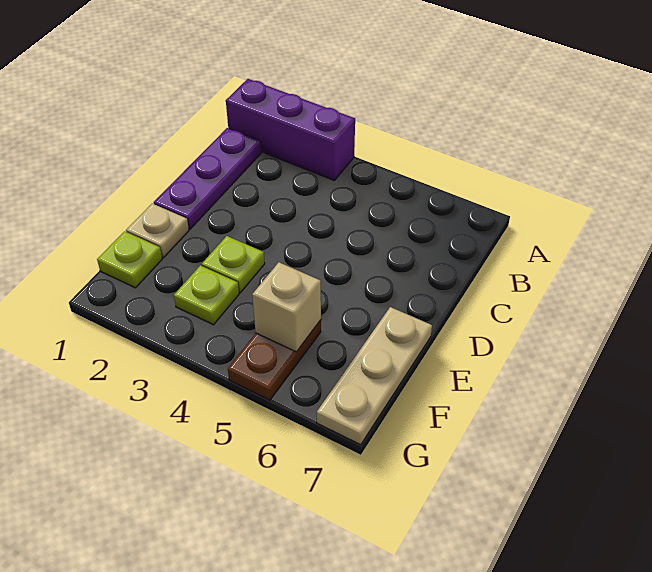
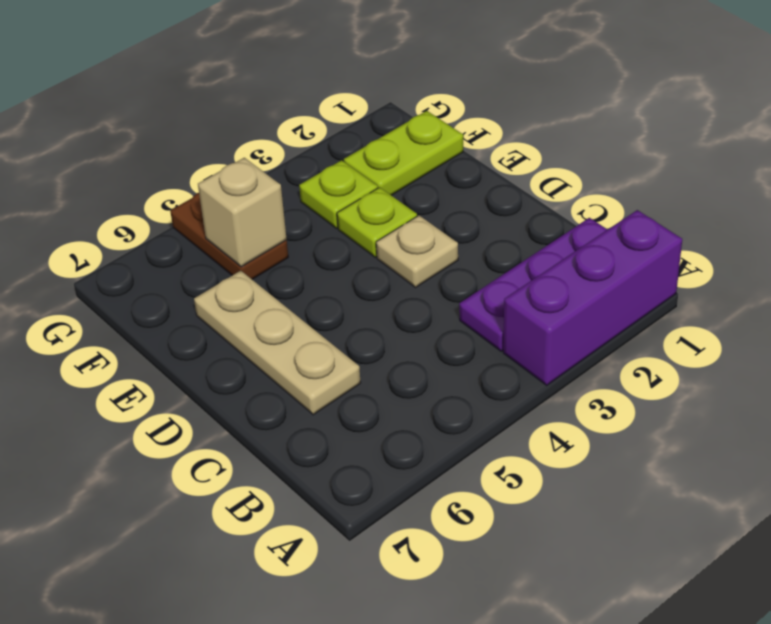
purple 1x3 plate [154,128,261,229] -> purple 1x3 plate turned to [459,218,607,351]
tan 1x1 plate [126,204,189,258] -> tan 1x1 plate moved to [376,216,458,287]
tan 1x3 plate [317,307,432,445] -> tan 1x3 plate moved to [194,271,361,415]
lime 1x1 plate [97,231,162,288] -> lime 1x2 plate [344,111,463,195]

